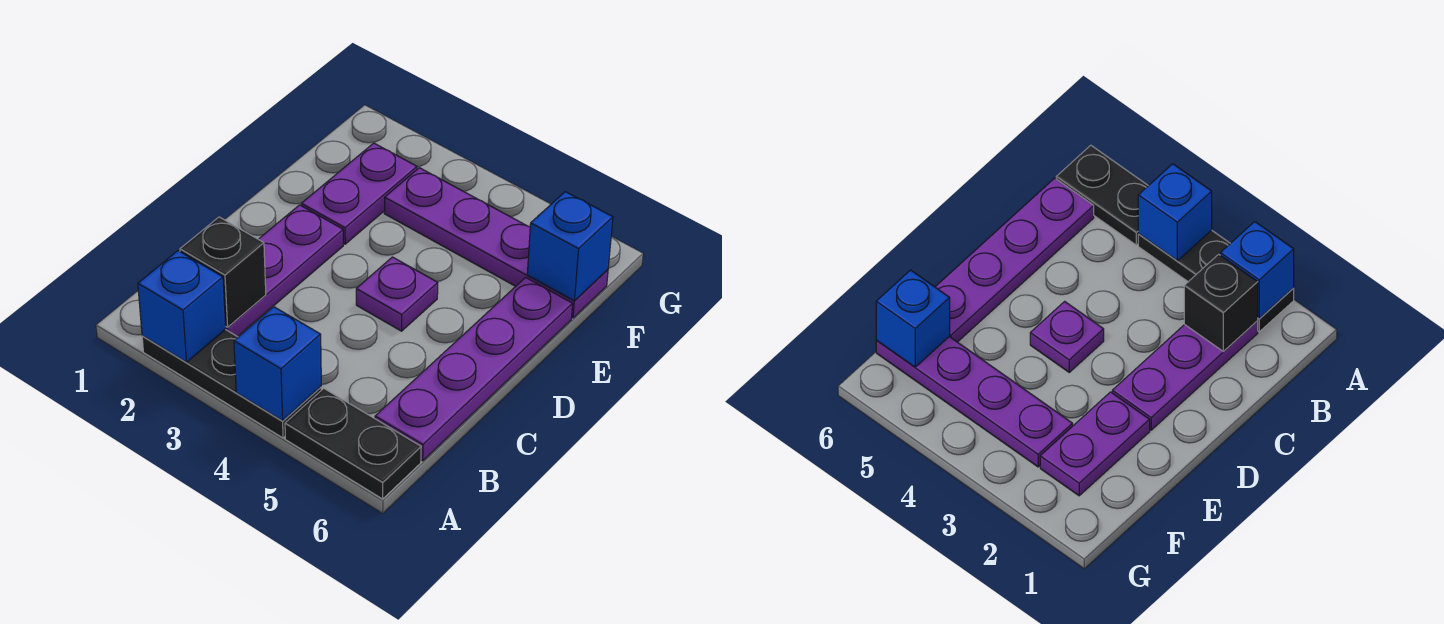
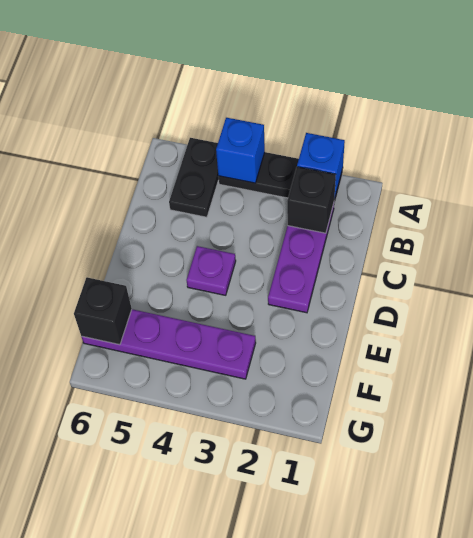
black 1x2 plate [285,389,421,499] -> black 1x2 plate turned to [169,138,219,217]
purple 1x4 plate [375,277,573,461] -> none
purple 1x2 plate [301,143,417,244] -> none
blue 1x1 brick [527,192,613,301] -> black 1x1 brick [74,277,132,345]

